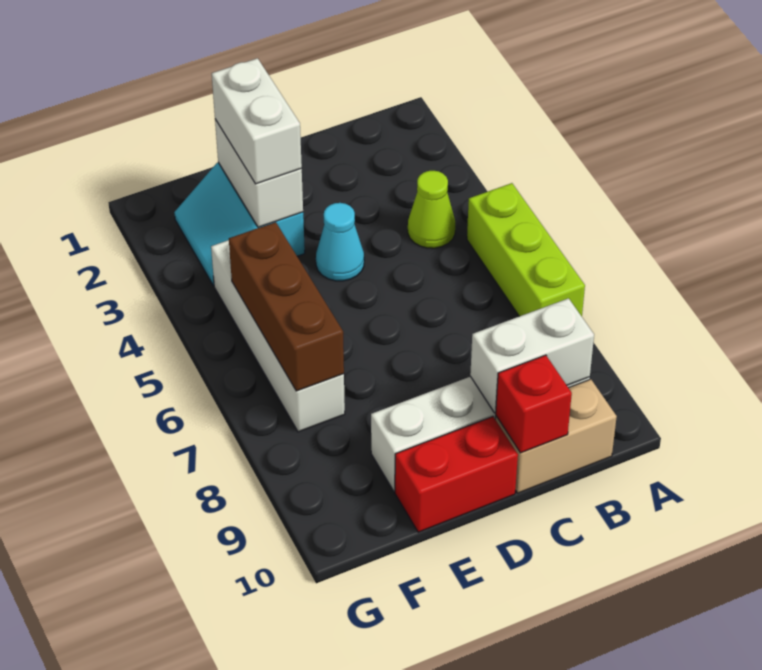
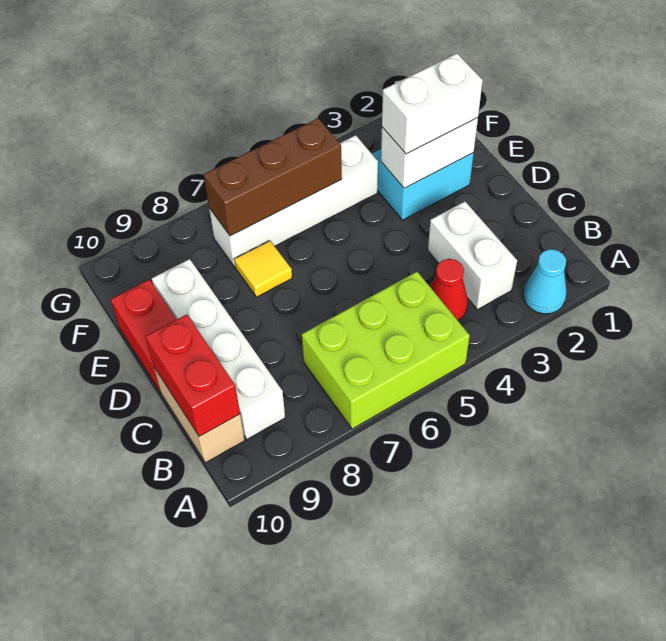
lime 1x3 brick [467,183,585,316] -> lime 2x3 brick [302,272,470,429]
lime 1x1 cone [408,171,455,248] -> red 1x1 cone [430,259,468,320]
white 1x2 brick [470,298,594,413] -> white 1x2 brick moved to [428,201,517,309]
red 1x1 brick [496,355,572,453] -> red 1x2 brick [145,315,240,437]
cyan 1x1 cone [316,203,364,281] -> cyan 1x1 cone moved to [523,249,567,314]
none -> yellow 1x1 tile [234,241,292,297]

